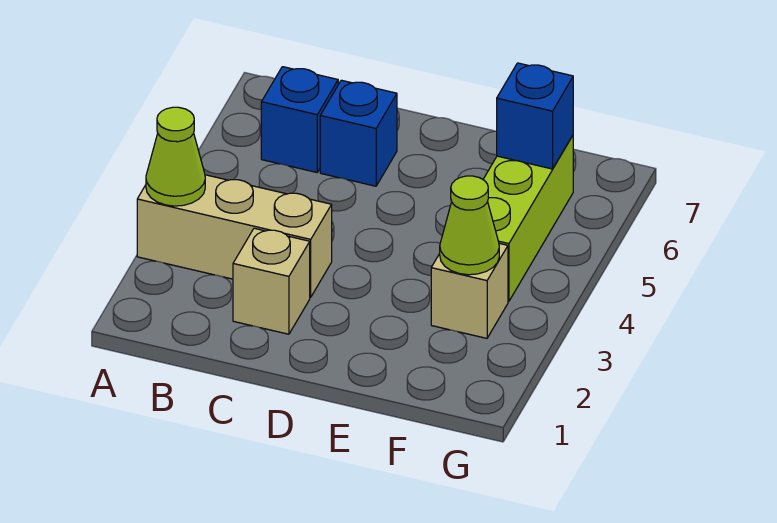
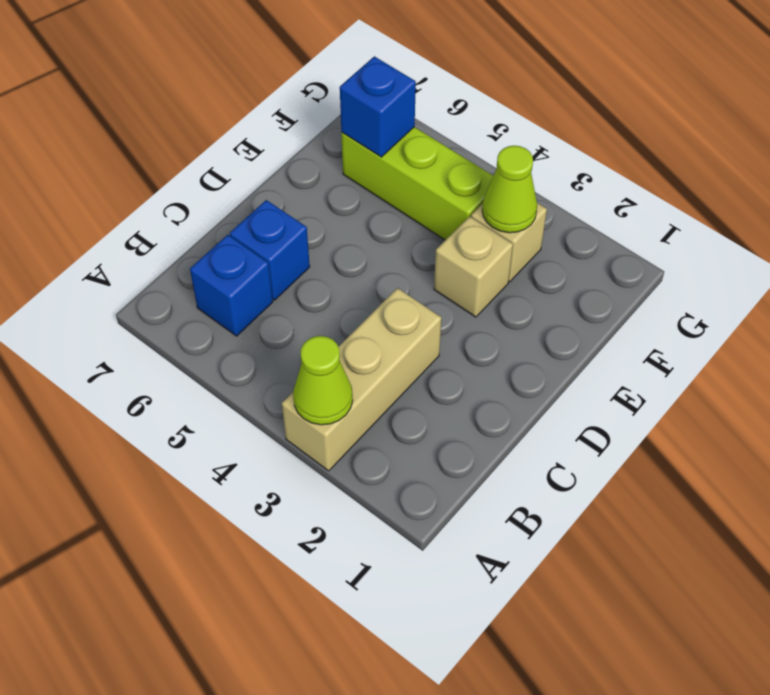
tan 1x1 brick [233,228,310,334] -> tan 1x1 brick moved to [434,216,513,317]

